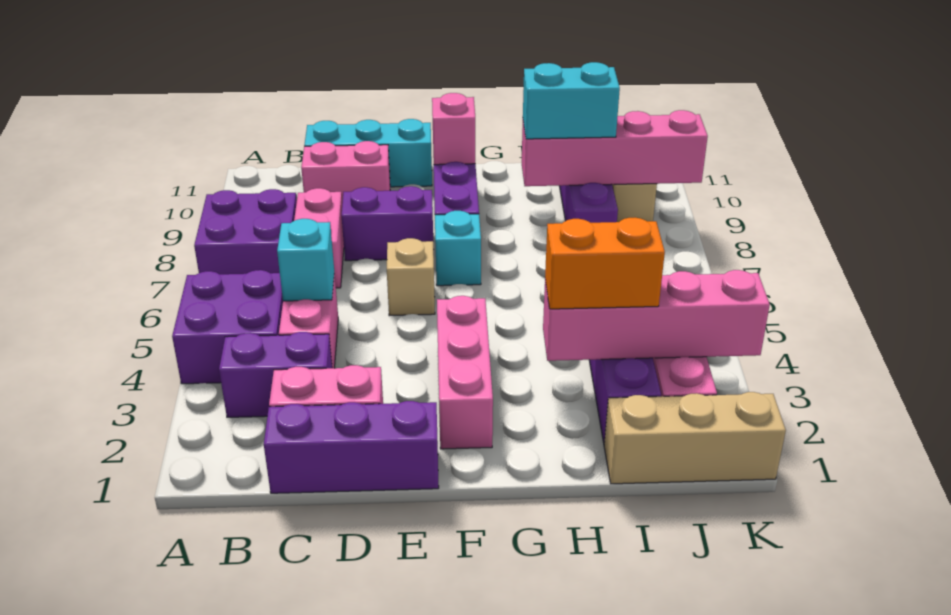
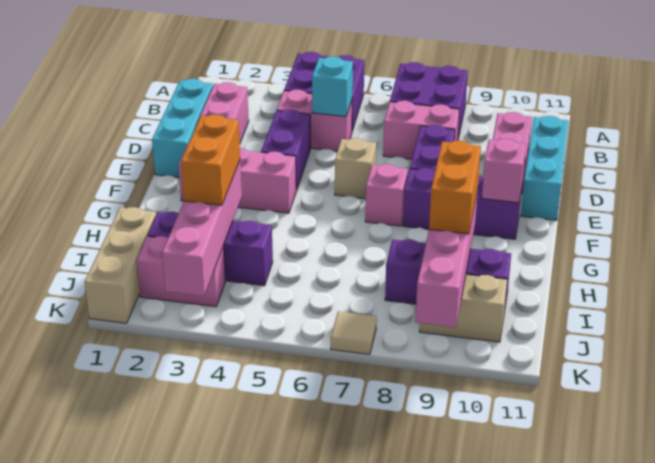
purple 1x2 brick [219,332,332,417] -> purple 1x2 brick moved to [261,110,311,190]
purple 1x3 brick [264,401,439,493] -> cyan 1x3 brick [152,79,213,177]
cyan 1x1 brick [435,211,481,286] -> pink 1x1 brick [365,164,408,226]
cyan 1x2 brick [523,62,620,139] -> orange 1x2 brick [429,141,481,234]
none -> tan 1x1 tile [331,311,377,354]

